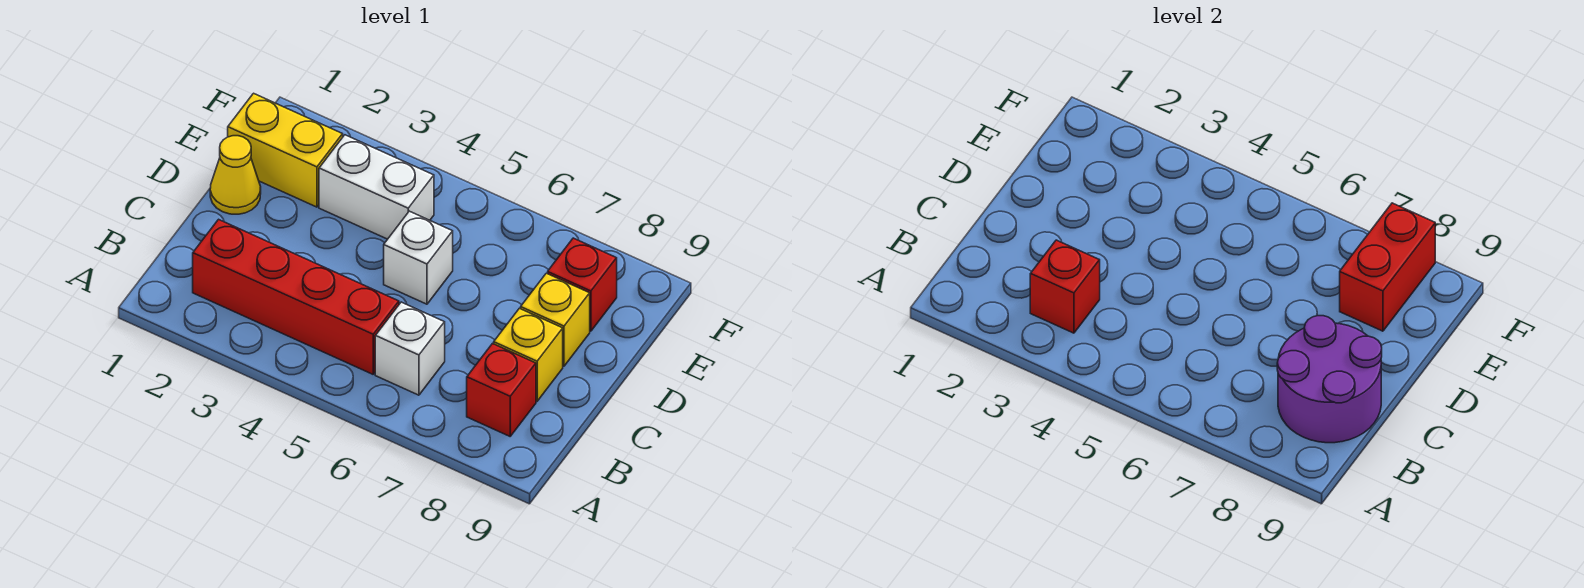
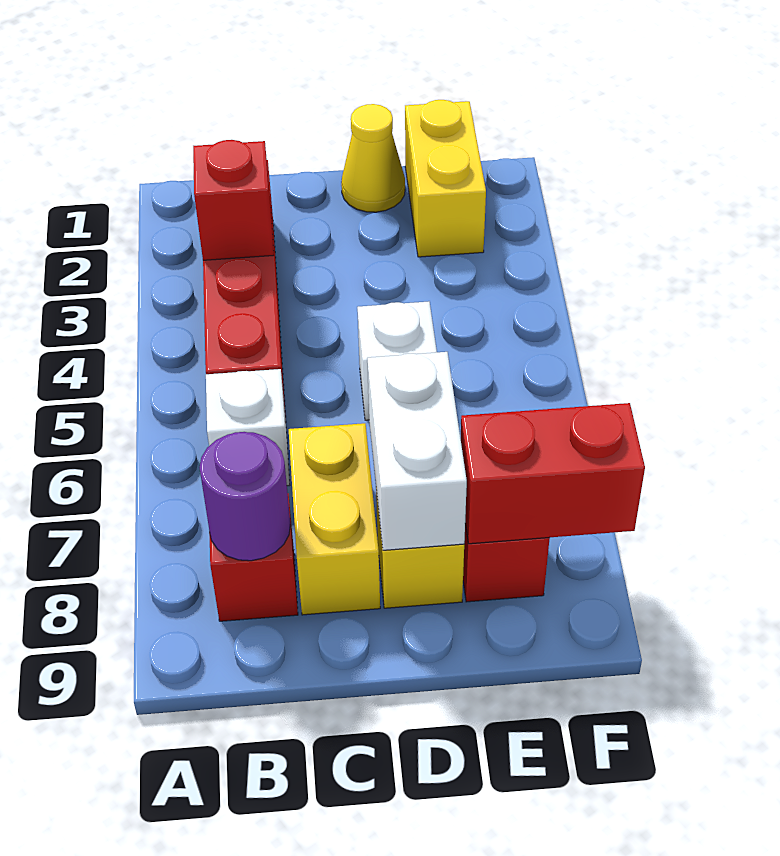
purple 2x2 round brick [1277,316,1382,443] -> purple 1x1 round brick [200,432,290,561]
yellow 1x1 brick [494,308,563,401] -> yellow 1x2 brick [289,423,380,615]
white 1x2 brick [319,135,434,239] -> white 1x2 brick moved to [367,352,467,550]

